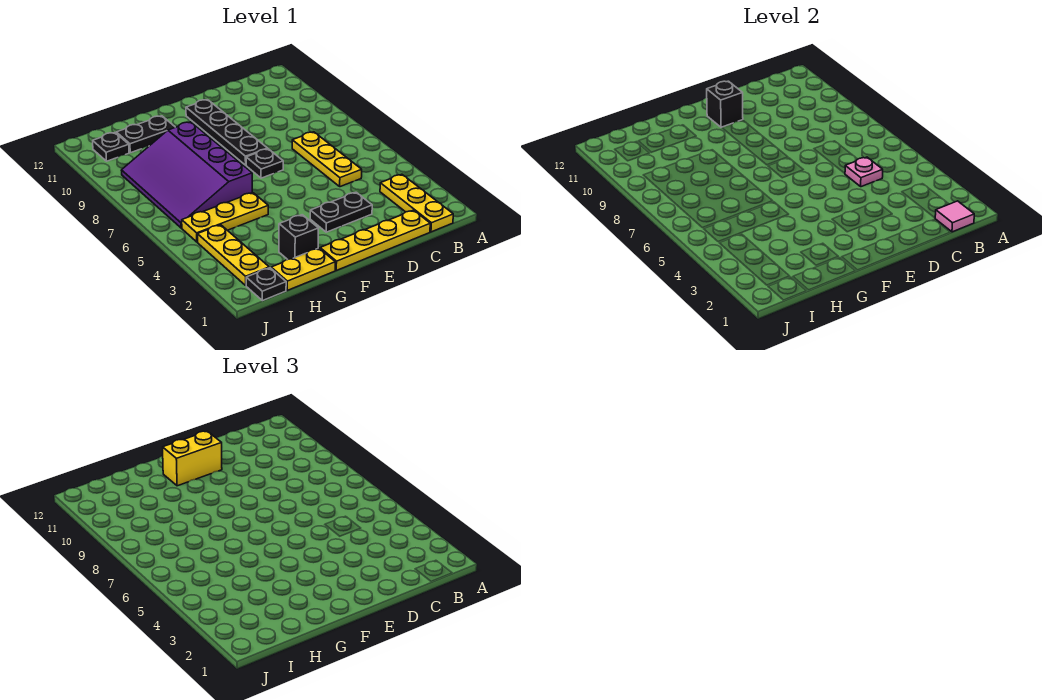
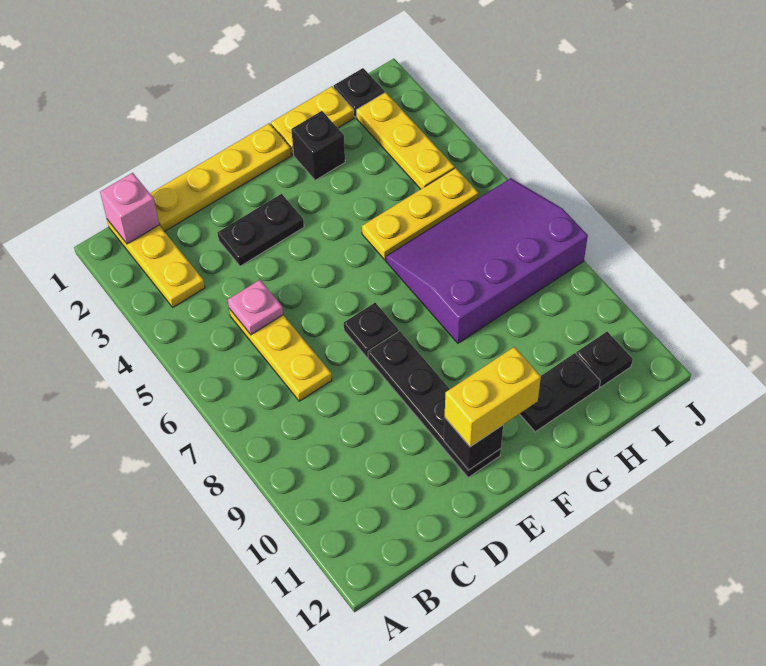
pink 1x1 tile [935,201,974,232] -> pink 1x1 brick [100,173,159,244]
purple 3x4 slope [121,122,252,228] -> purple 3x4 slope turned to [386,178,588,343]

